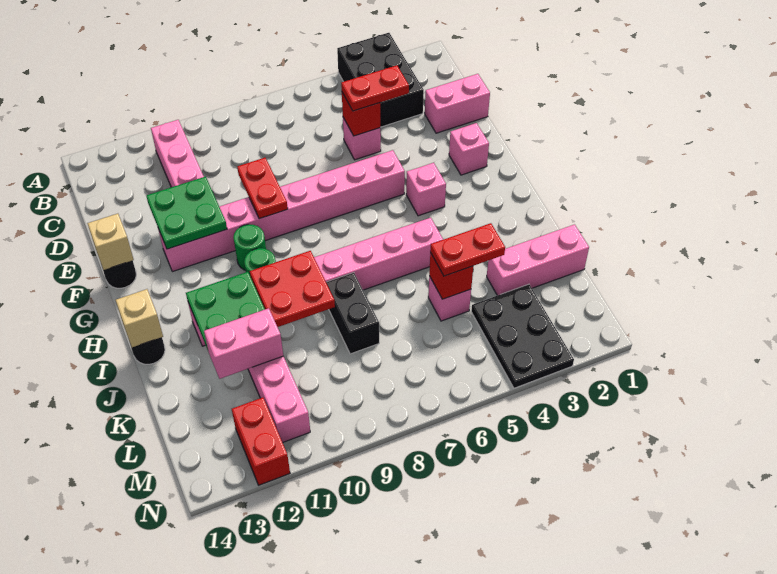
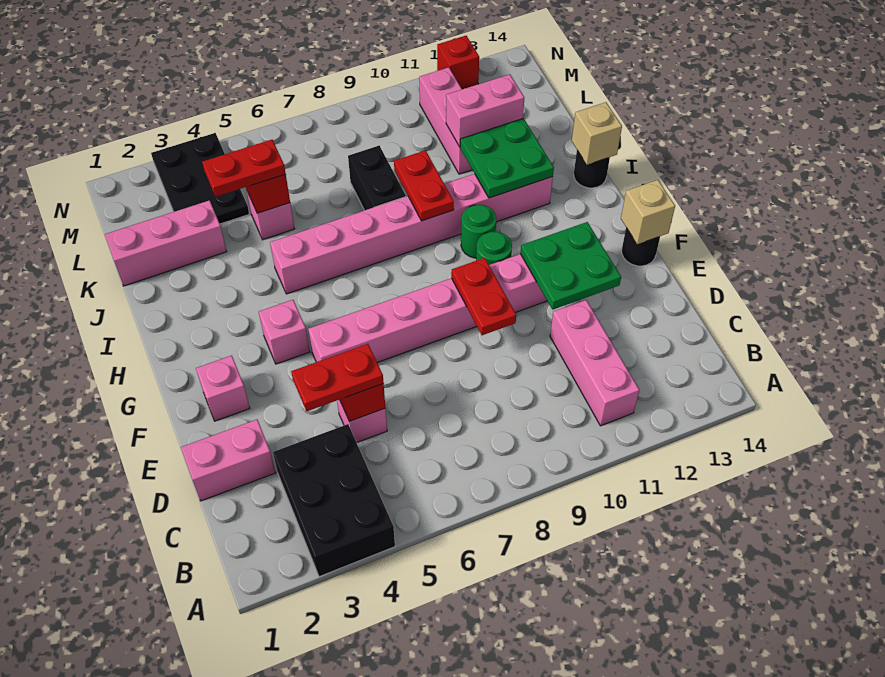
red 2x2 plate [250,251,335,327] -> red 1x2 plate [394,150,454,221]
red 1x2 brick [232,398,290,485] -> red 1x1 brick [437,36,479,89]

